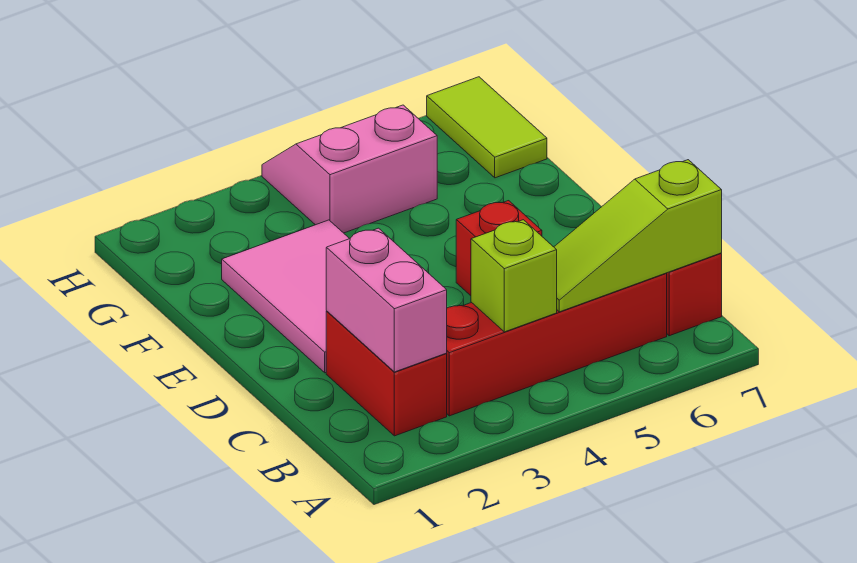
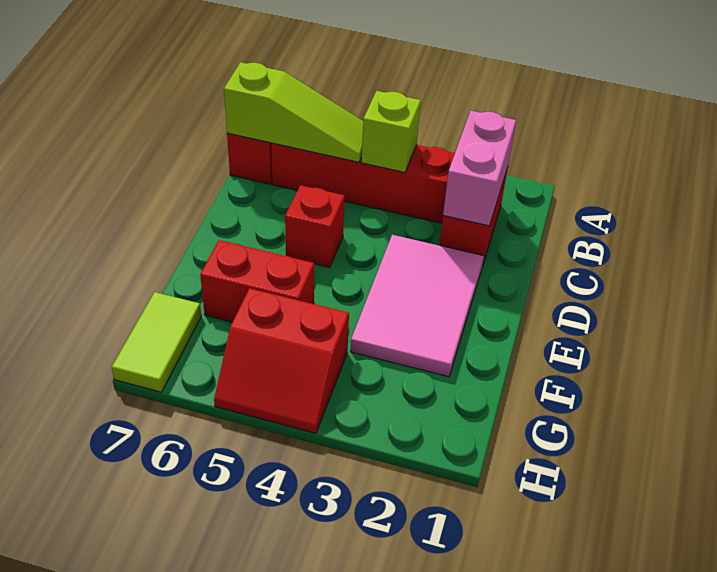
none -> red 1x2 brick [200,240,314,322]
pink 2x2 slope [262,105,437,233] -> red 2x2 slope [214,288,349,433]

